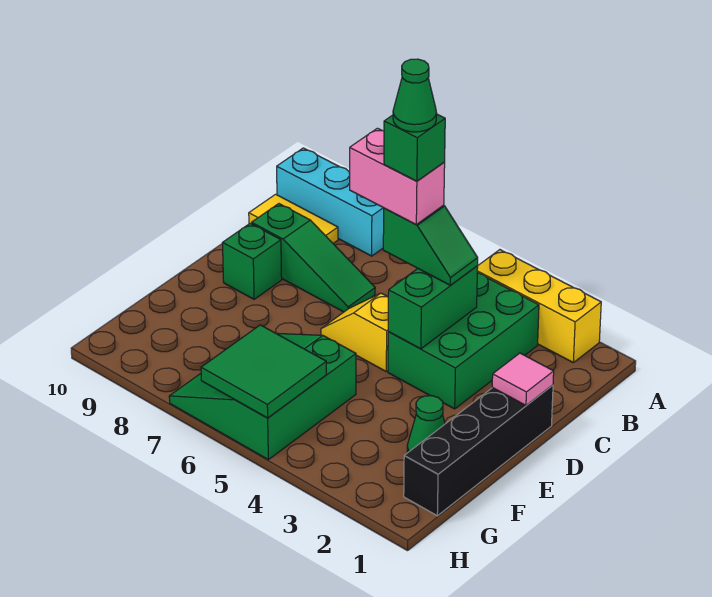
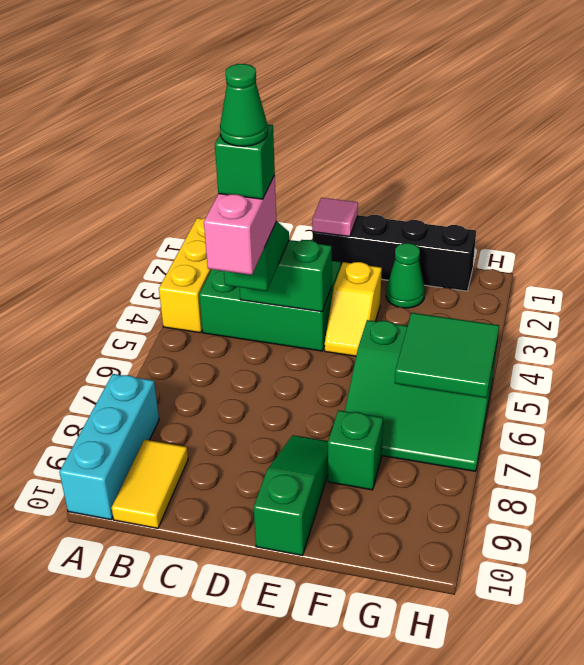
green 1x3 slope [252,204,375,312] -> green 1x3 slope moved to [254,435,328,555]
yellow 1x2 slope [321,293,388,371] -> yellow 1x2 slope moved to [325,262,382,356]
green 1x1 brick [223,223,282,299] -> green 1x1 brick moved to [328,410,383,490]

